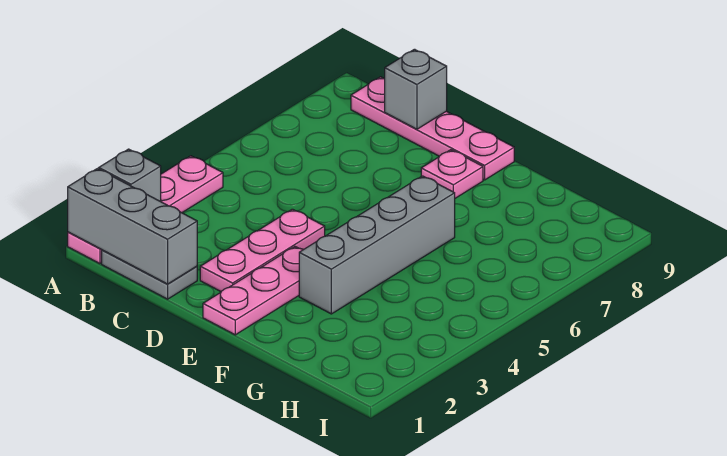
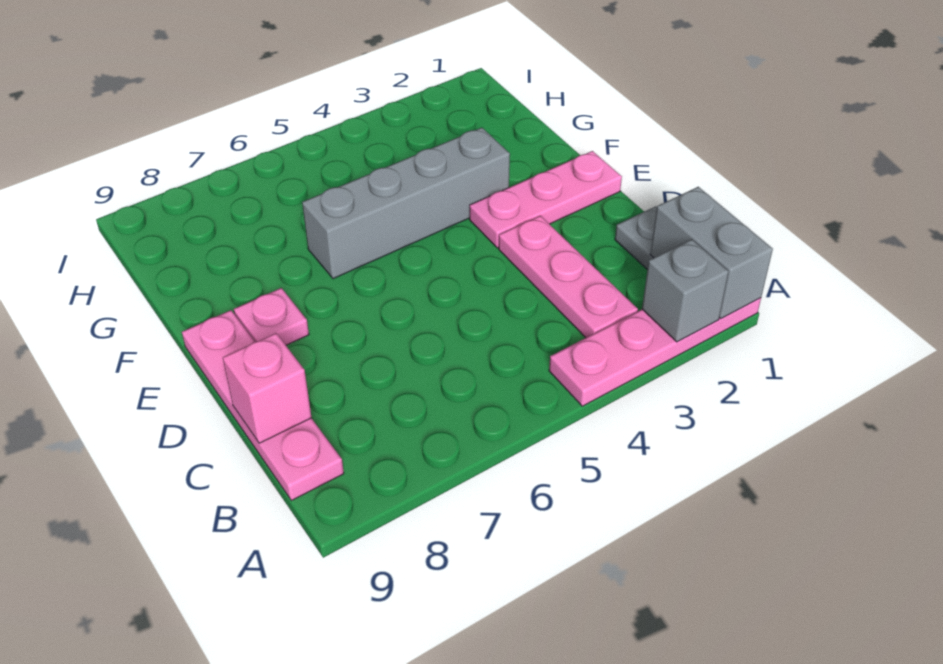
grey 1x3 brick [68,169,197,284] -> grey 1x2 brick [650,187,773,319]
grey 1x1 brick [385,49,447,129] -> pink 1x1 brick [223,333,312,443]
pink 1x3 plate [200,209,325,291] -> pink 1x3 plate turned to [499,216,638,338]

